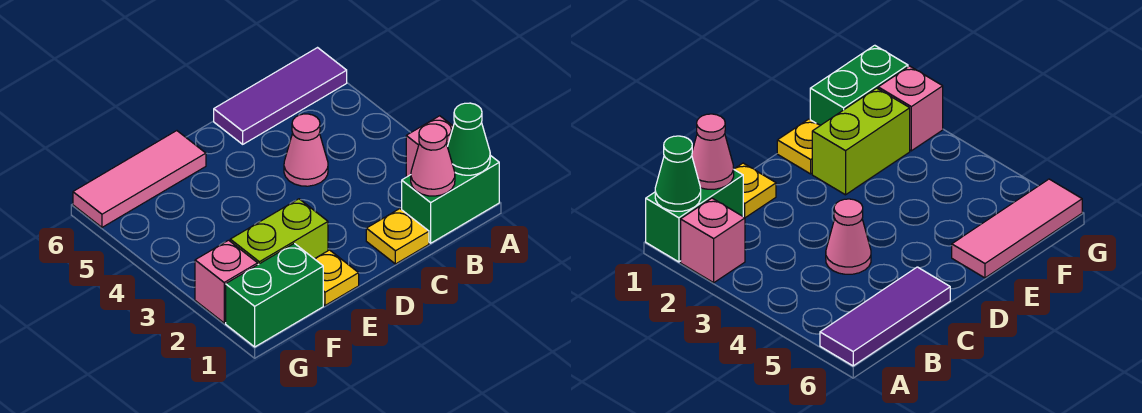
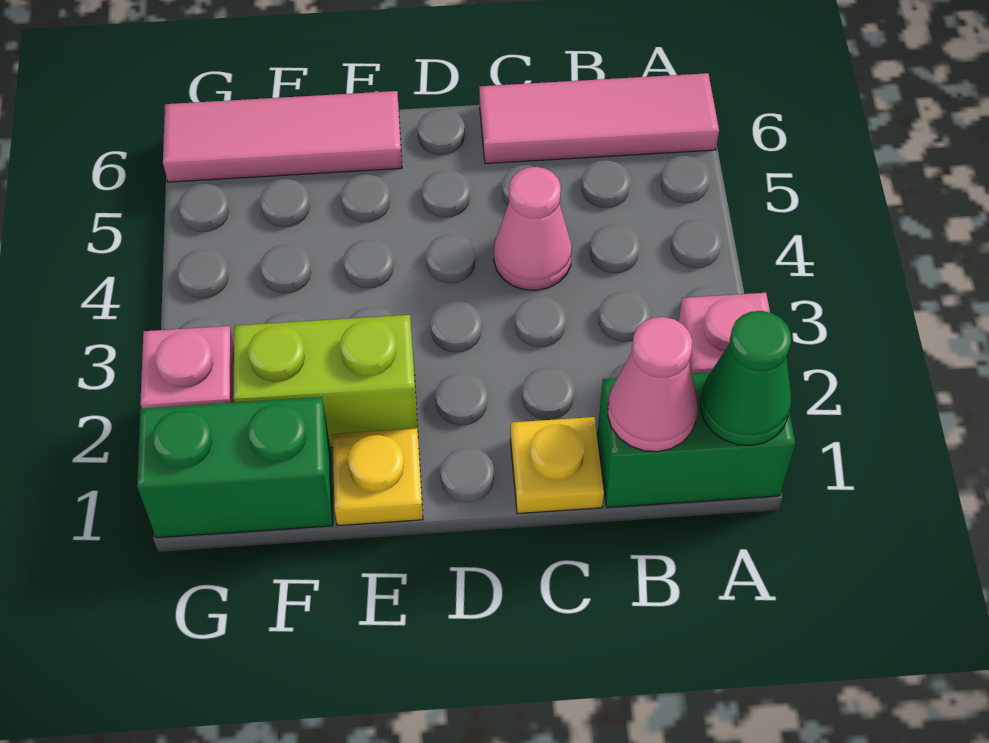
purple 1x3 tile [214,48,347,144] -> pink 1x3 tile [479,73,719,164]

